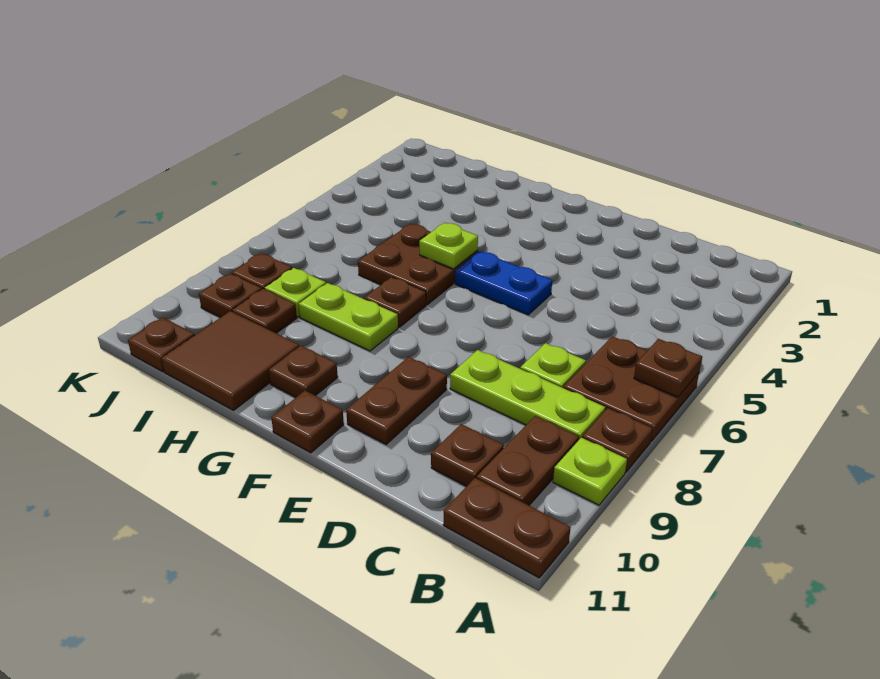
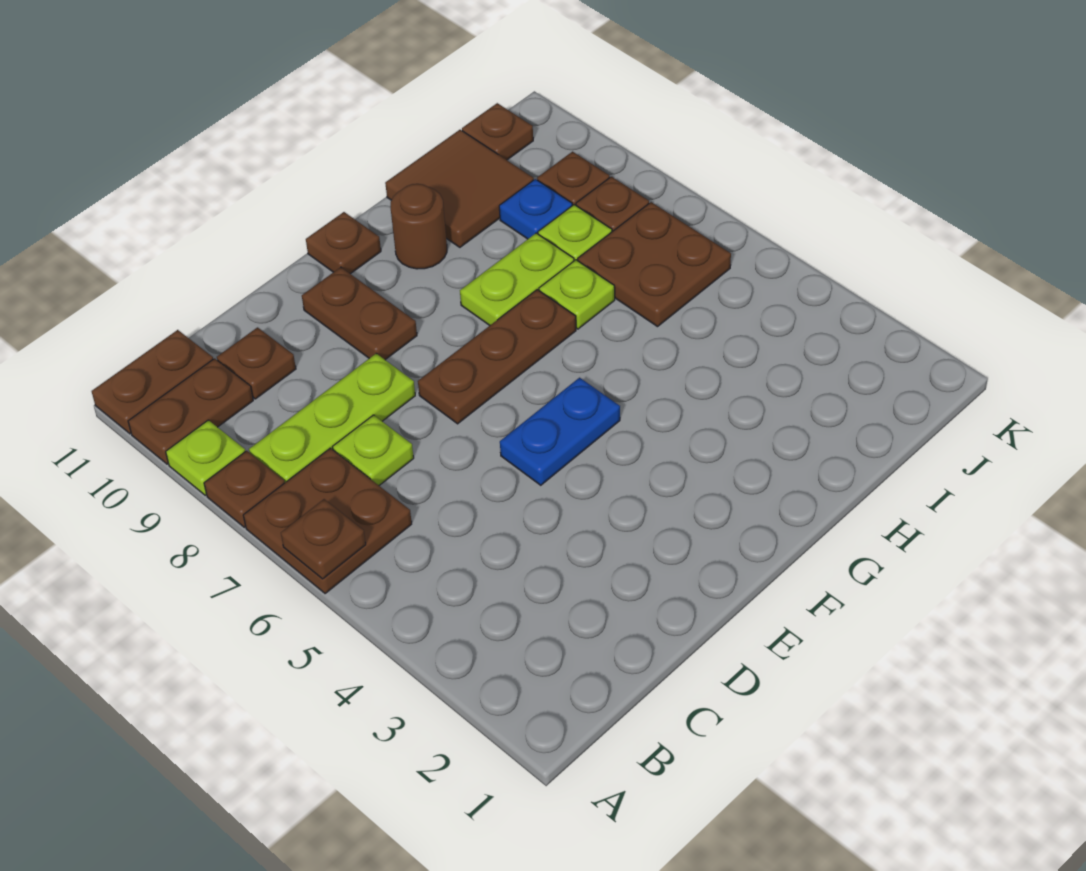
brown 1x2 plate [477,416,579,505] -> brown 1x2 plate turned to [128,358,253,464]
brown 2x2 plate [358,224,478,305] -> brown 2x2 plate moved to [578,202,731,327]
lime 1x1 plate [419,223,478,269] -> lime 1x1 plate moved to [539,260,615,329]
brown 1x1 plate [364,277,426,327] -> brown 1x3 plate [418,290,576,424]
brown 1x1 plate [269,346,338,397] -> brown 1x1 round brick [391,184,447,269]
brown 1x1 plate [232,289,297,333] -> blue 1x1 plate [499,179,572,239]

